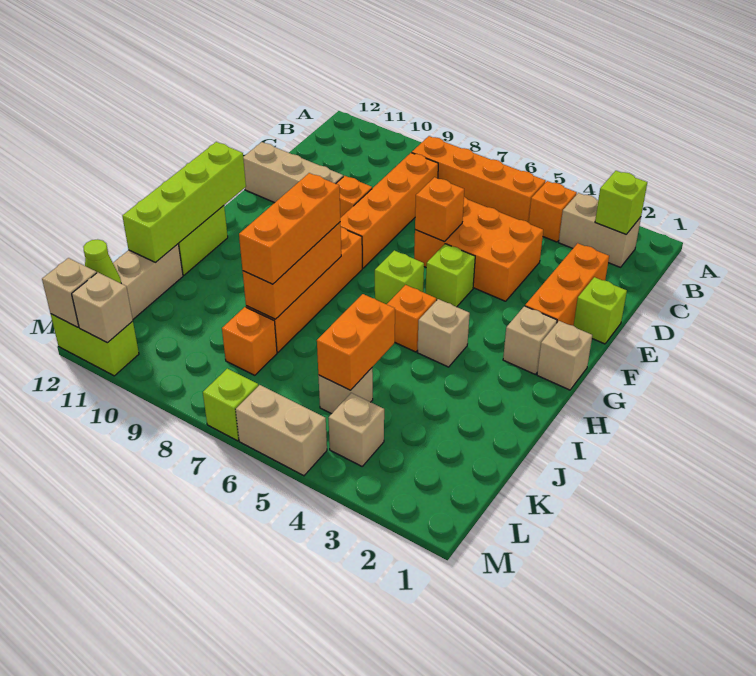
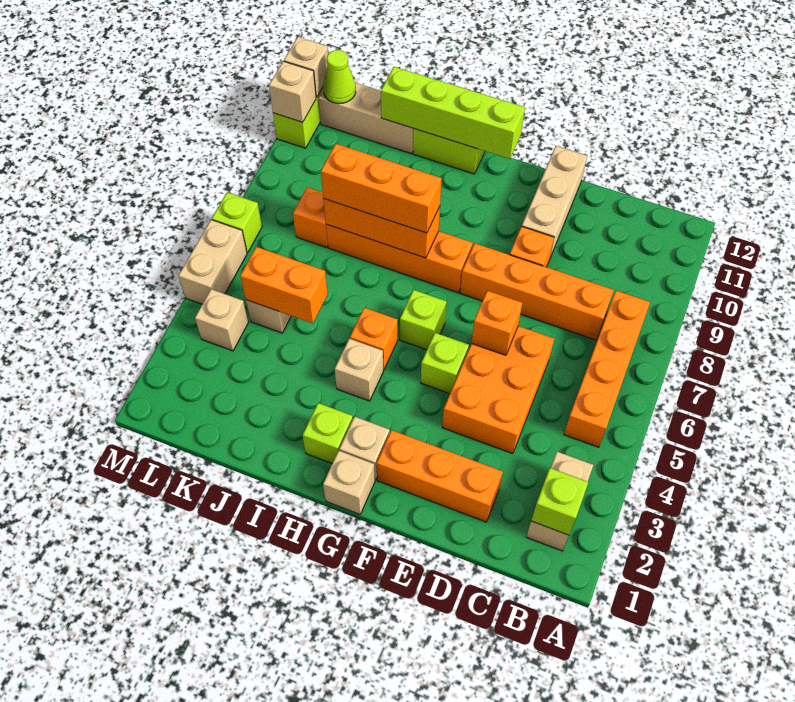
orange 1x1 brick [529,181,577,242] -> none
lime 1x1 brick [574,277,627,344] -> lime 1x1 brick moved to [302,403,353,463]

